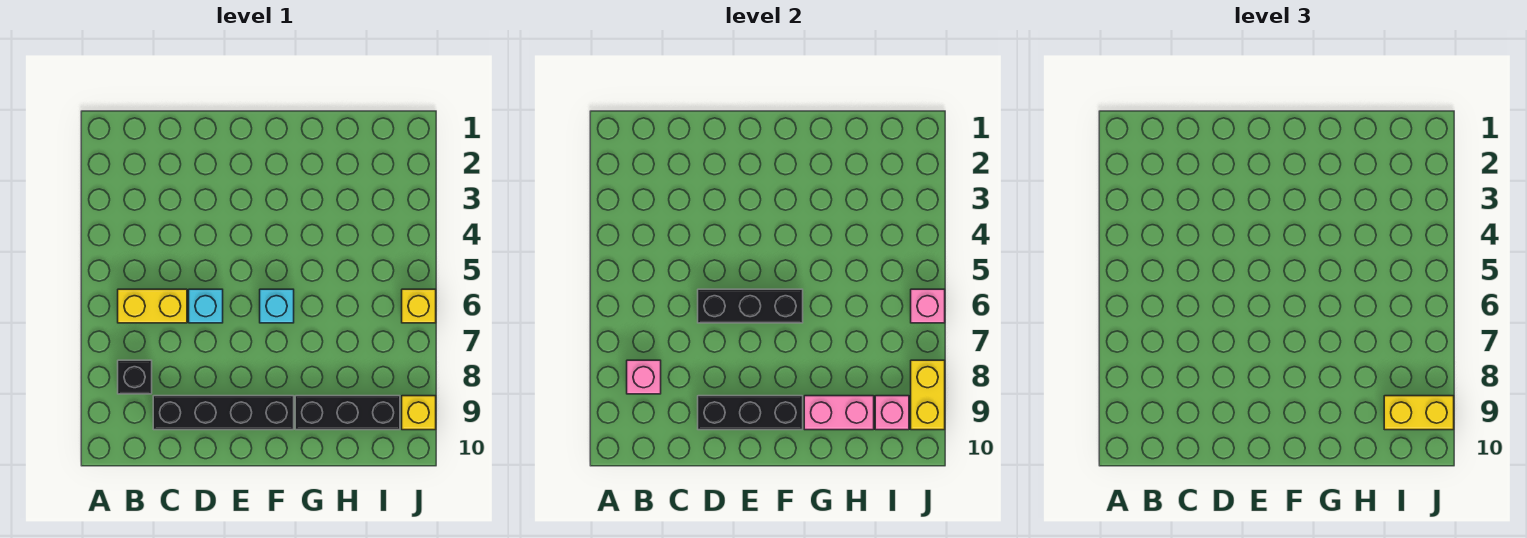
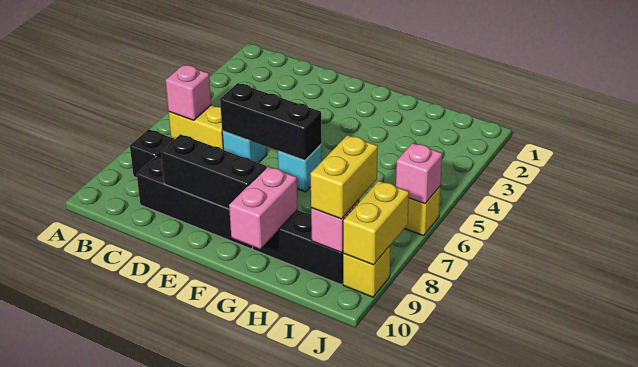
pink 1x1 brick [627,360,661,394] -> pink 1x1 brick moved to [166,65,211,120]
pink 1x2 brick [804,396,874,430] -> pink 1x2 brick turned to [229,167,298,249]
yellow 1x2 brick [1384,396,1454,430] -> yellow 1x2 brick turned to [310,135,378,219]

